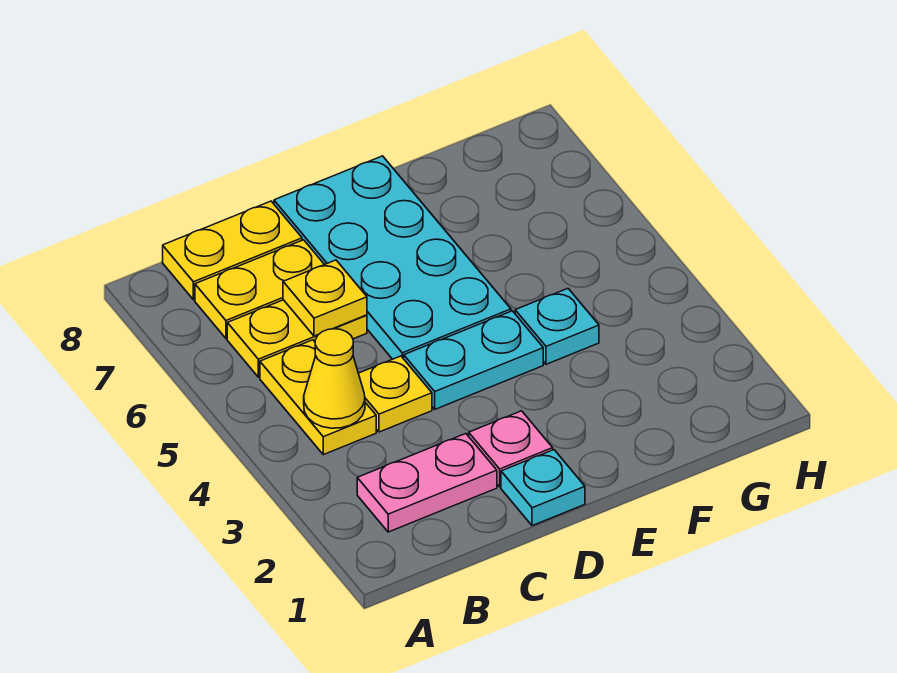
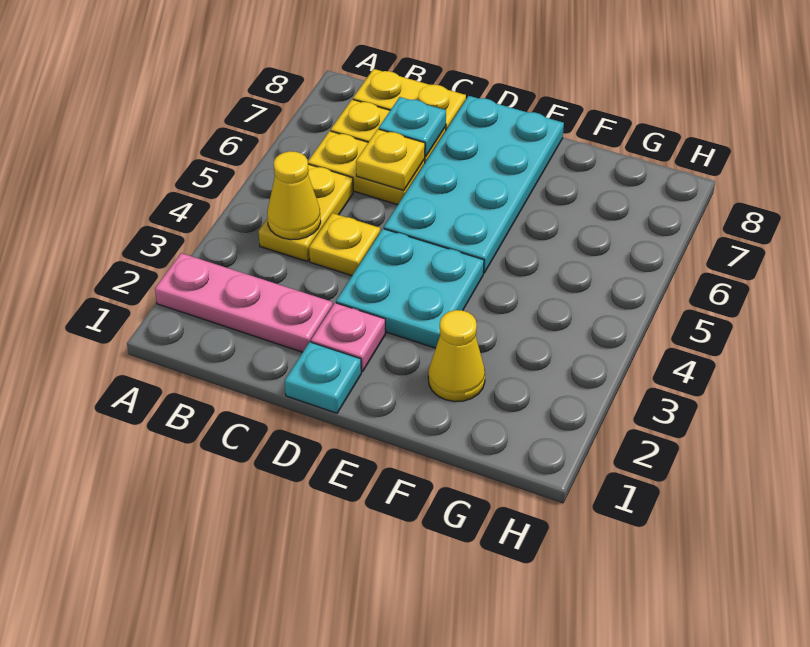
pink 1x2 plate [357,434,497,532] -> pink 1x3 plate [155,253,333,352]
cyan 1x2 plate [404,311,543,409] -> cyan 2x2 plate [336,229,484,348]
none -> yellow 1x1 cone [428,310,485,402]
cyan 1x1 plate [515,289,599,364] -> cyan 1x1 plate moved to [379,97,446,157]

